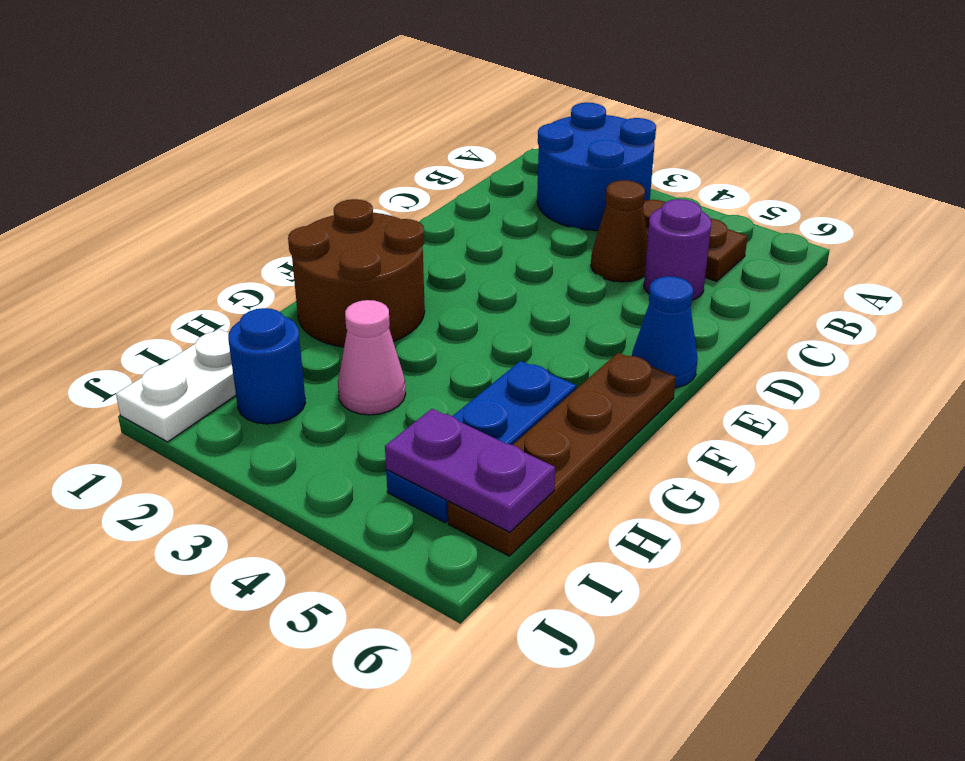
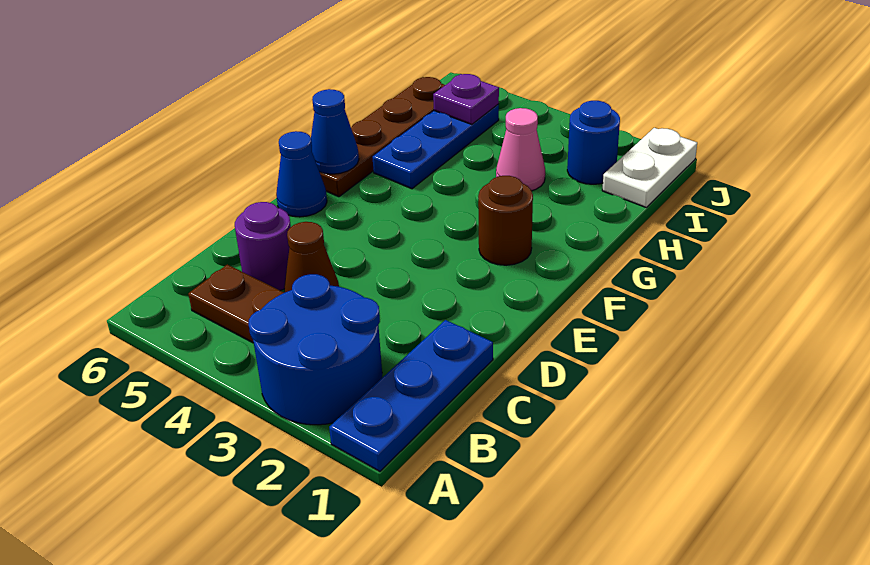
none -> blue 1x3 plate [329,320,493,471]
brown 2x2 round brick [288,199,425,347] -> brown 1x1 round brick [478,176,533,265]
none -> blue 1x1 cone [311,89,359,174]
purple 1x2 plate [385,409,555,532] -> purple 1x1 plate [433,74,499,124]

